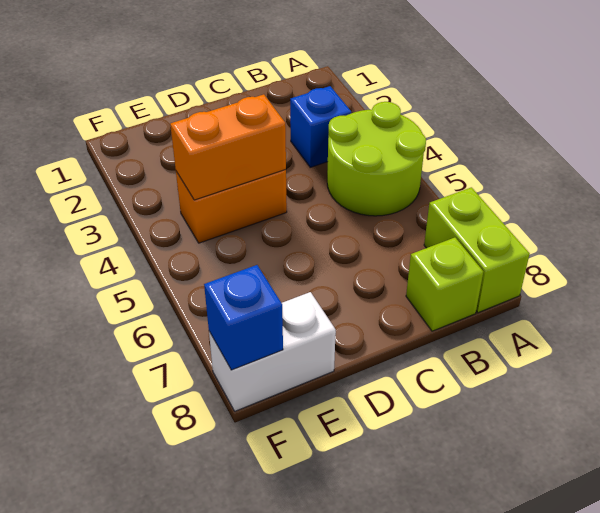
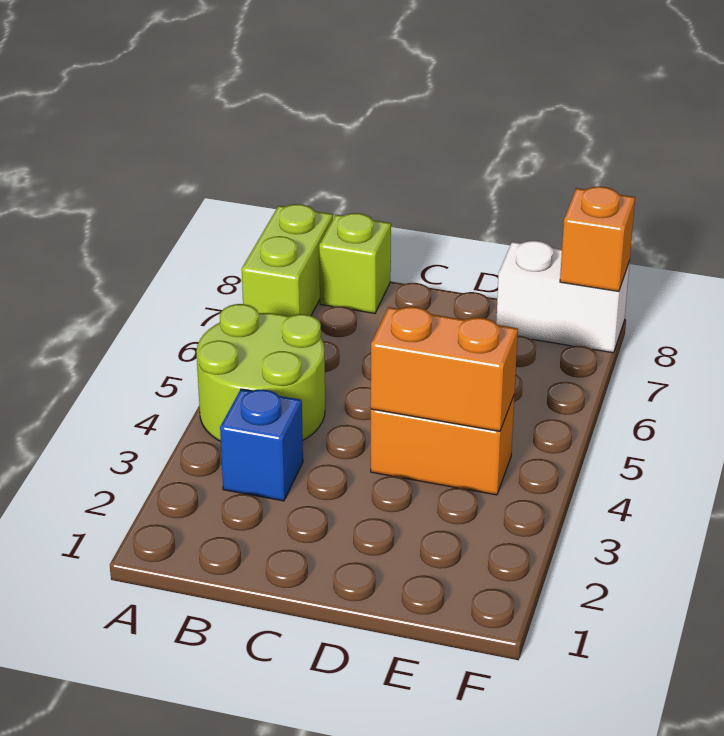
blue 1x1 brick [204,265,283,370] -> orange 1x1 brick [560,186,635,292]

